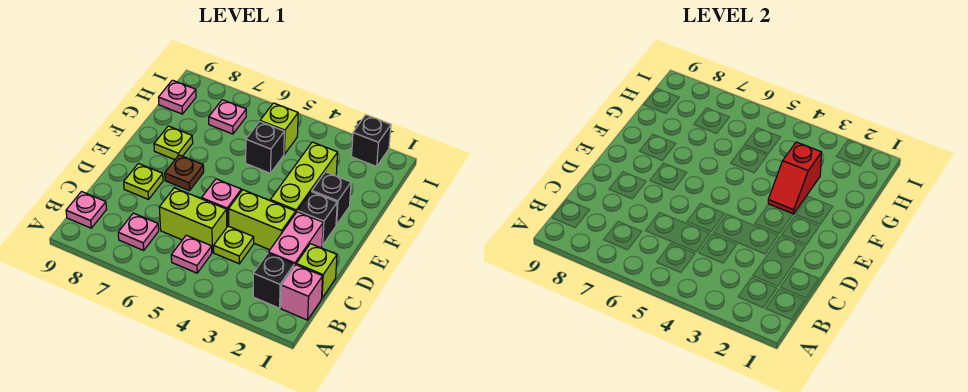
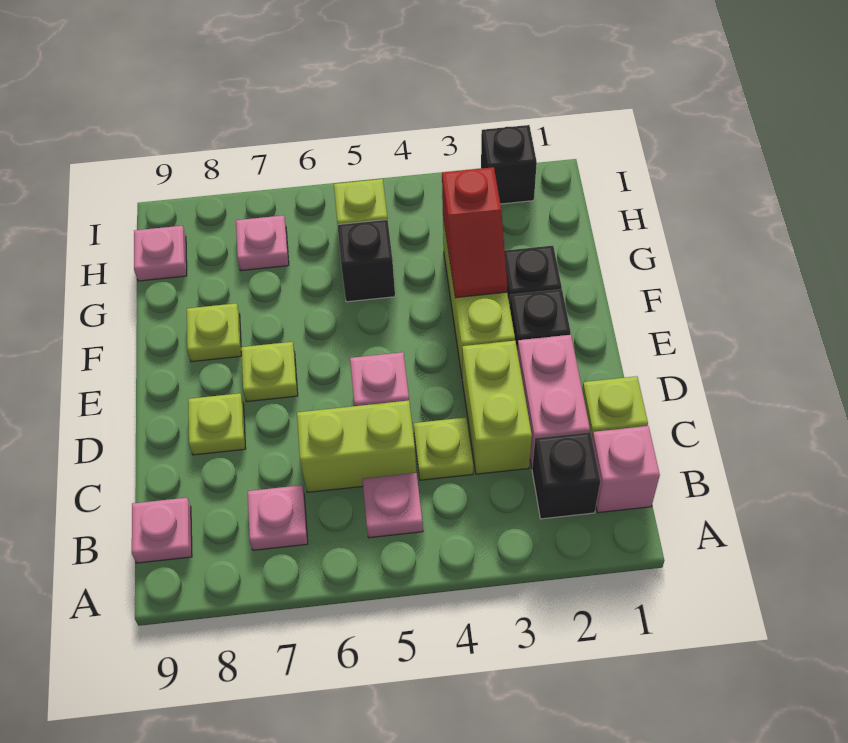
lime 1x2 brick [229,190,296,250] -> lime 1x2 brick turned to [462,341,532,474]
brown 1x1 plate [165,155,204,191] -> lime 1x1 plate [241,342,298,402]

